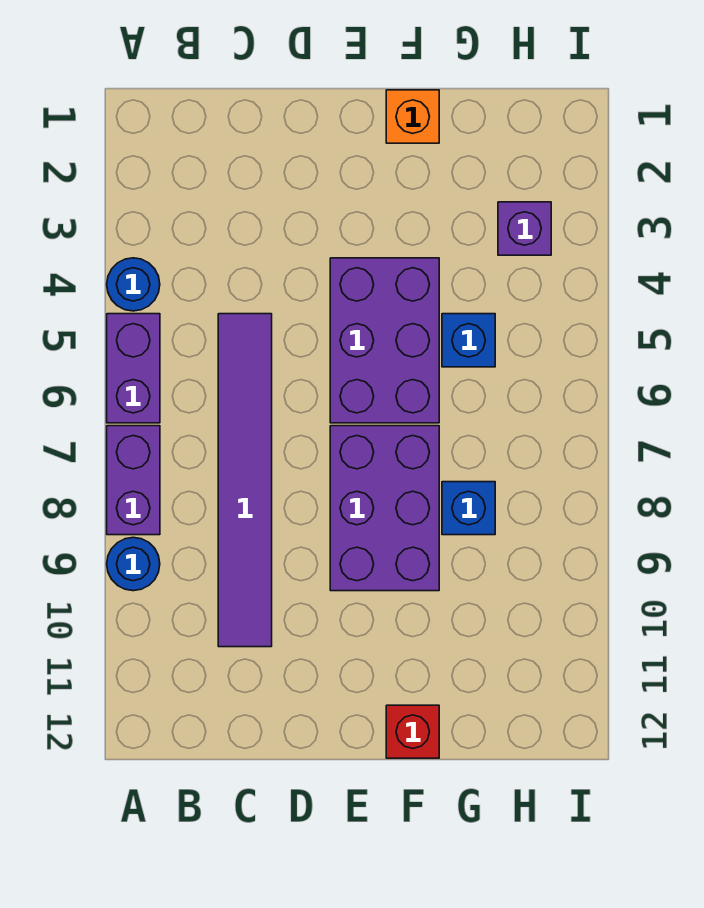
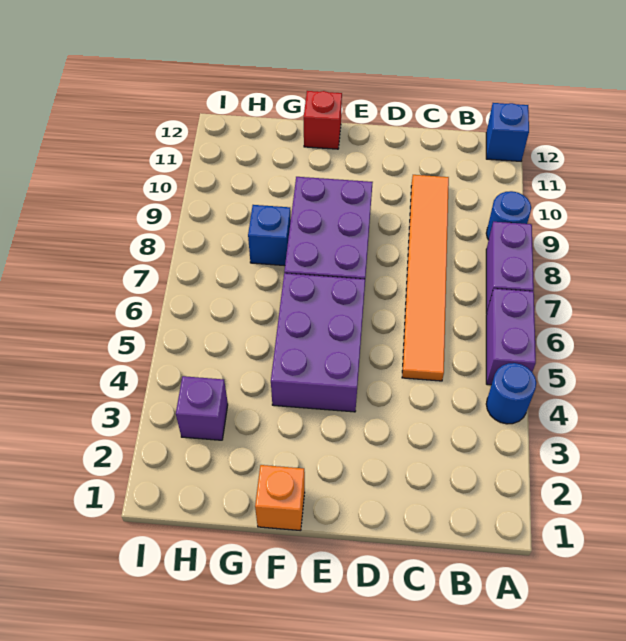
purple 1x6 tile [218,314,272,647] -> orange 1x6 tile [402,175,449,381]
blue 1x1 brick [442,314,495,367] -> blue 1x1 brick moved to [486,103,529,161]

